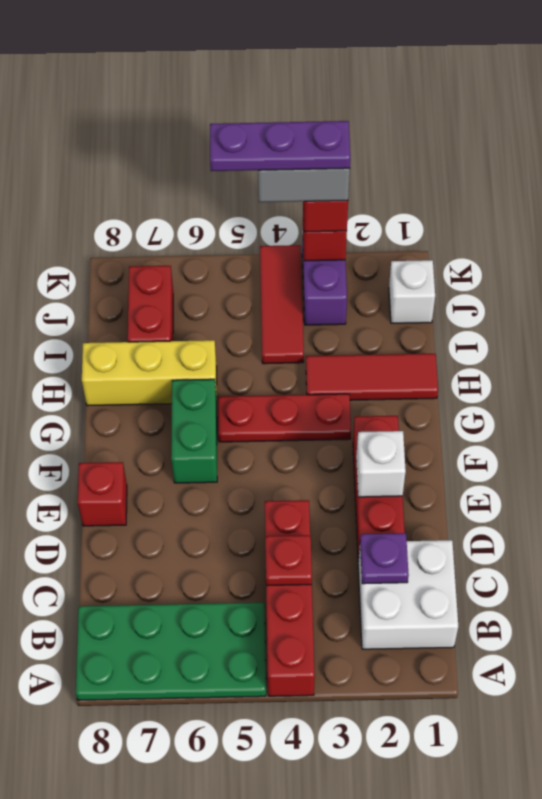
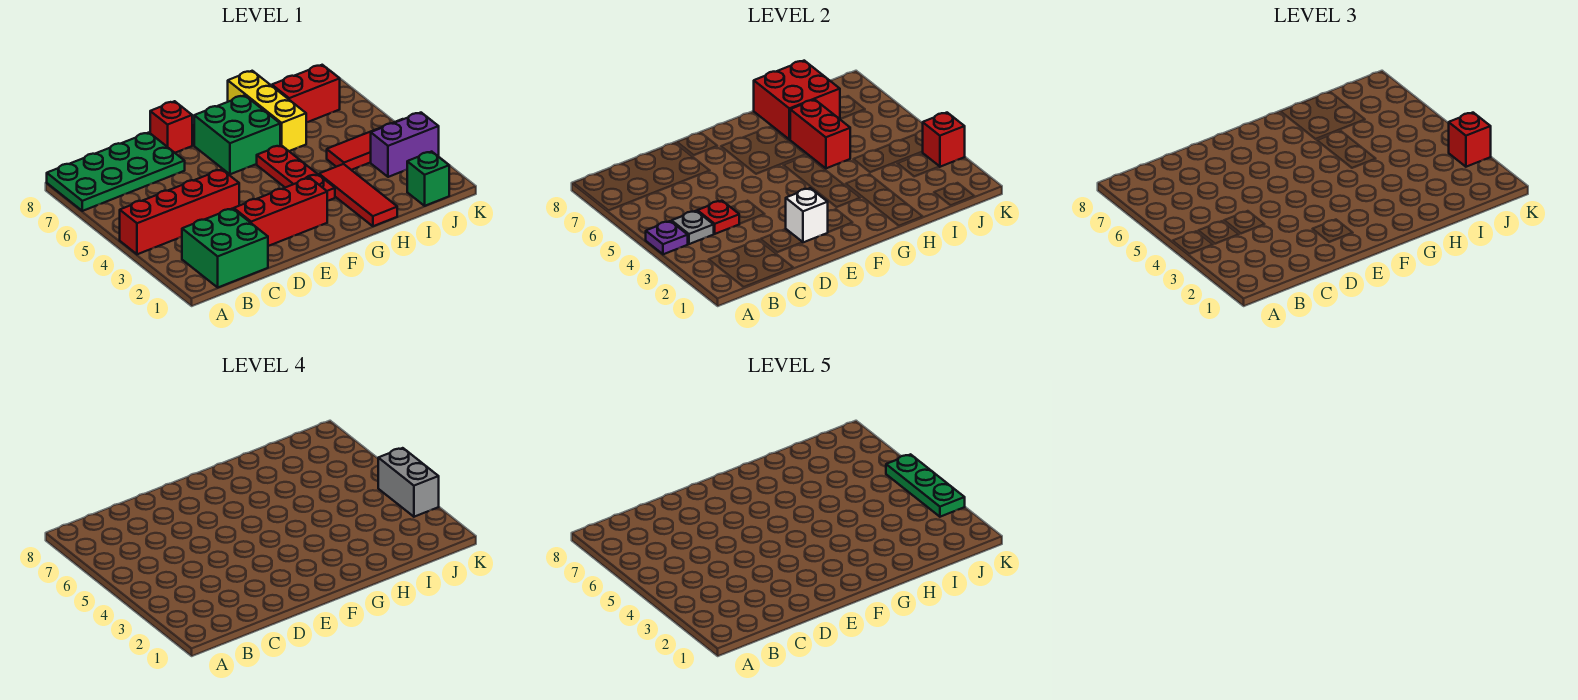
green 2x4 plate [76,603,266,700] -> green 2x4 plate turned to [47,133,185,211]
white 2x2 brick [358,540,458,649] -> green 2x2 brick [182,209,268,287]
none -> grey 1x1 plate [672,211,714,244]
purple 1x1 plate [360,533,409,584] -> purple 1x1 plate moved to [646,221,688,254]
green 1x2 brick [171,379,217,483] -> green 2x2 brick [194,95,280,174]
none -> red 1x2 brick [790,100,850,168]
none -> red 2x2 brick [754,61,840,140]
white 1x1 brick [389,260,435,323] -> green 1x1 brick [407,152,449,206]
purple 1x3 plate [210,121,350,171] -> green 1x3 plate [886,454,965,517]

